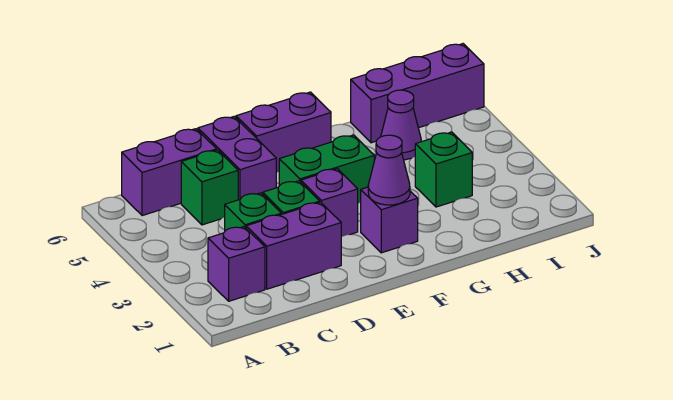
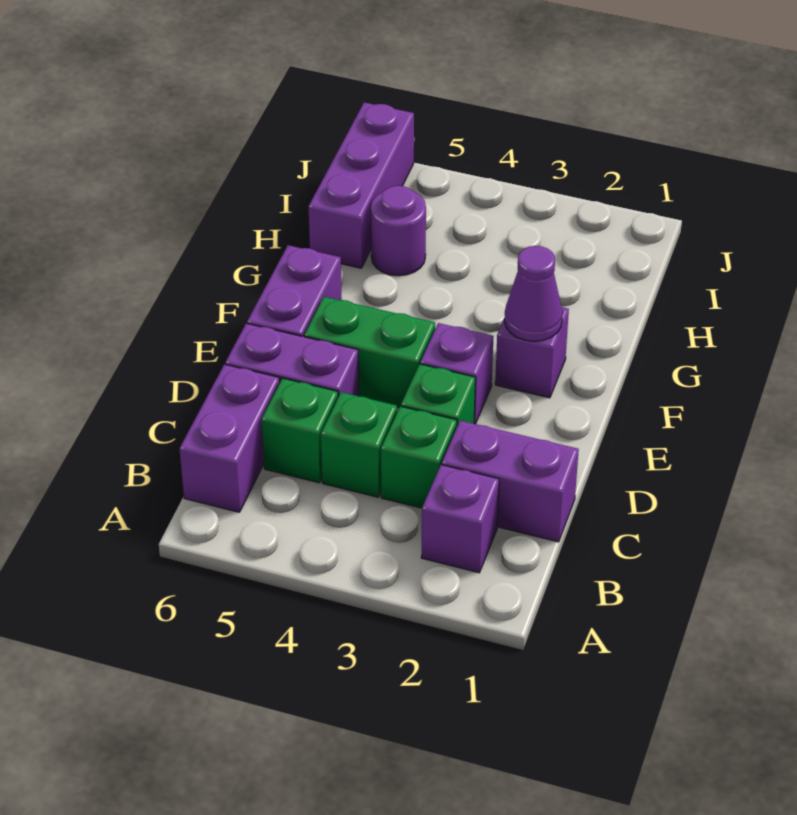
purple 1x2 brick [246,202,341,289] -> purple 1x2 brick turned to [442,421,579,542]
green 1x2 brick [279,135,374,203] -> green 1x2 brick turned to [304,297,435,407]
green 1x1 brick [415,132,472,207] -> green 1x1 brick moved to [321,392,397,497]
purple 1x1 cone [381,90,421,160] -> purple 1x1 round brick [371,186,426,276]

